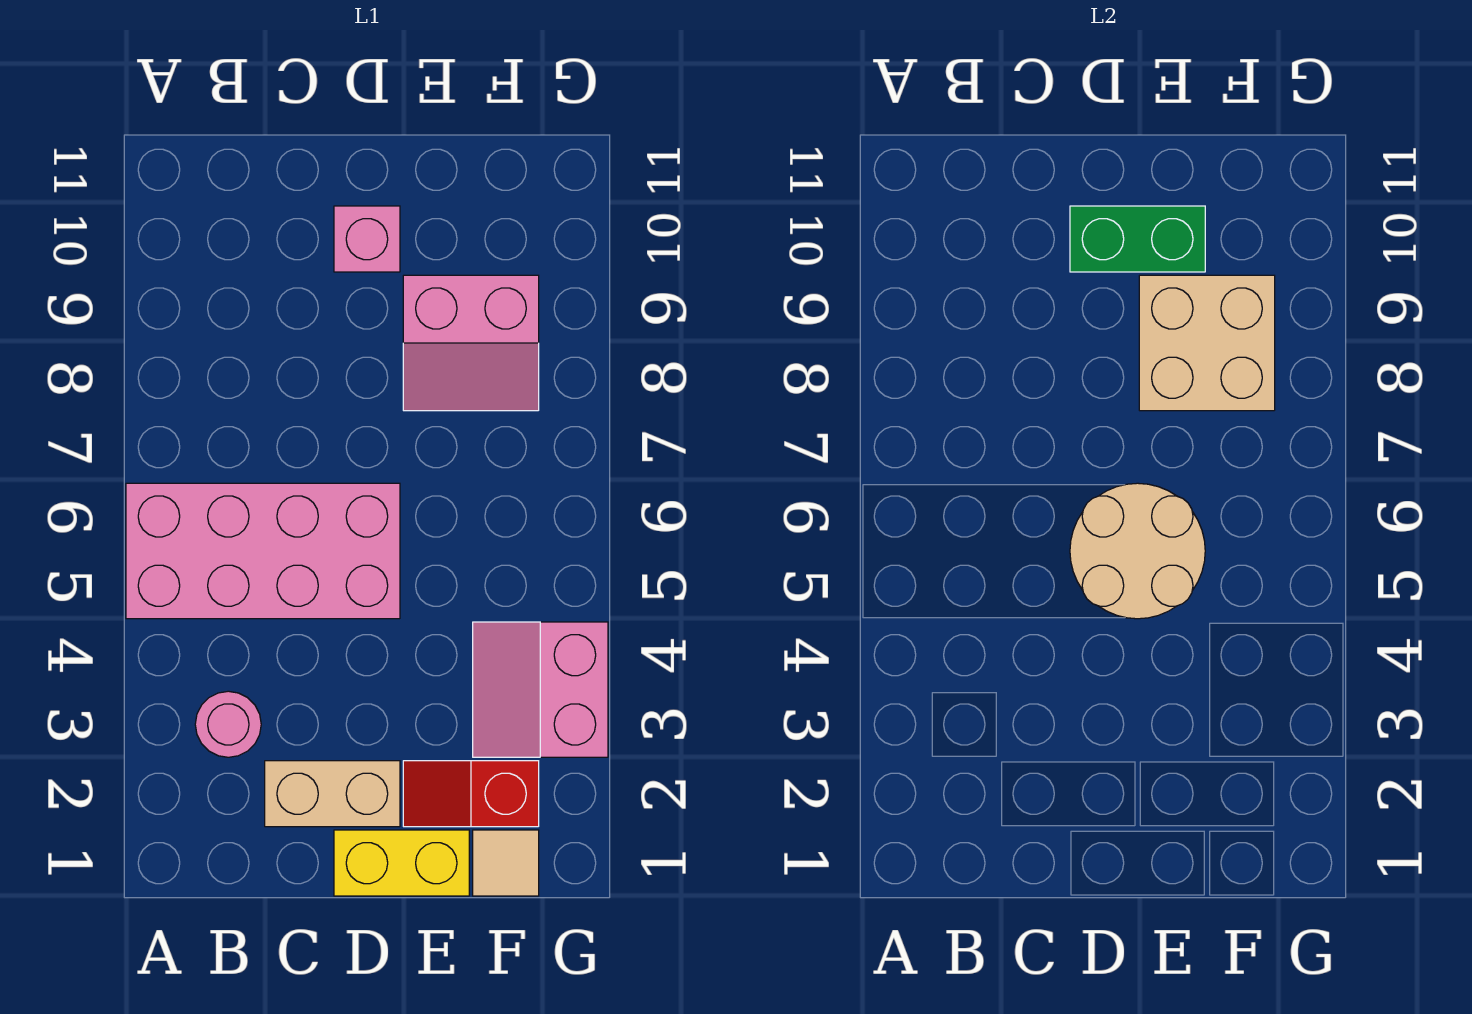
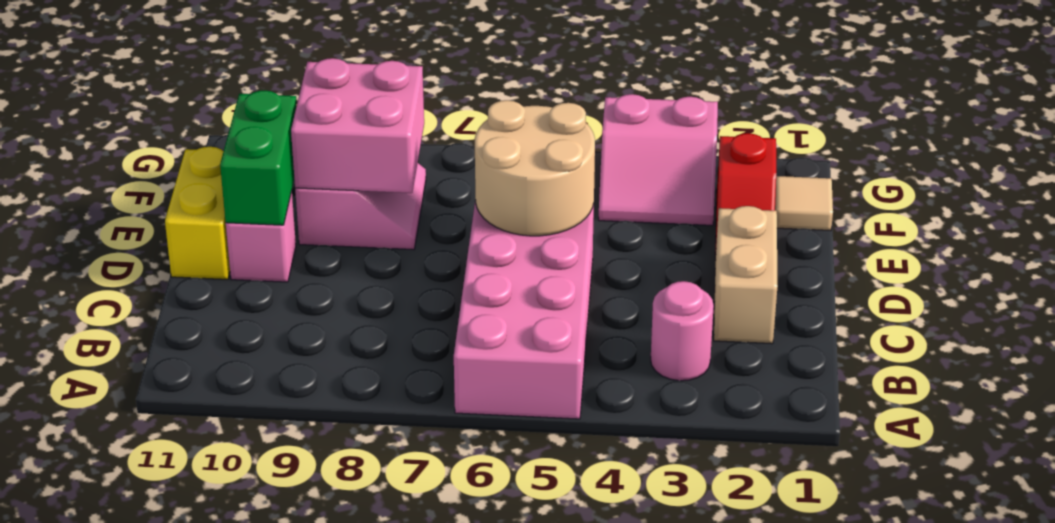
yellow 1x2 brick [334,830,469,896] -> yellow 1x2 brick moved to [165,147,230,279]
tan 2x2 brick [1139,275,1275,411] -> pink 2x2 brick [291,58,424,193]

